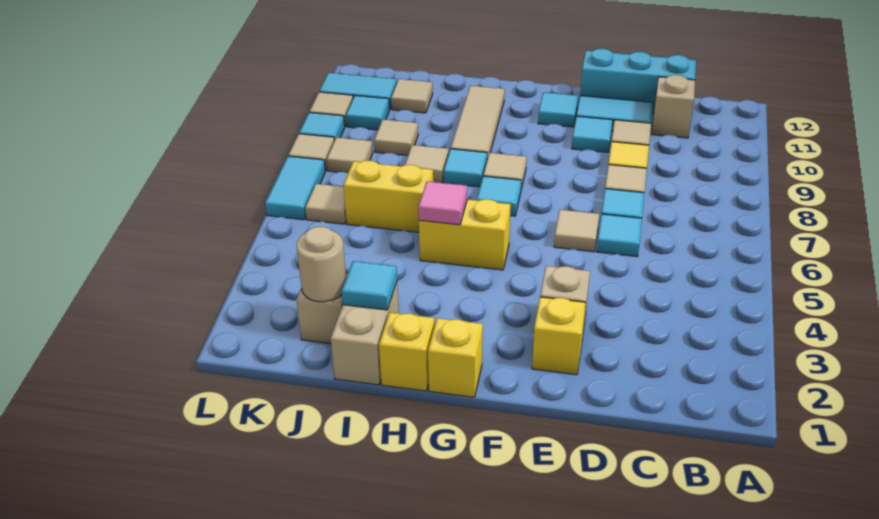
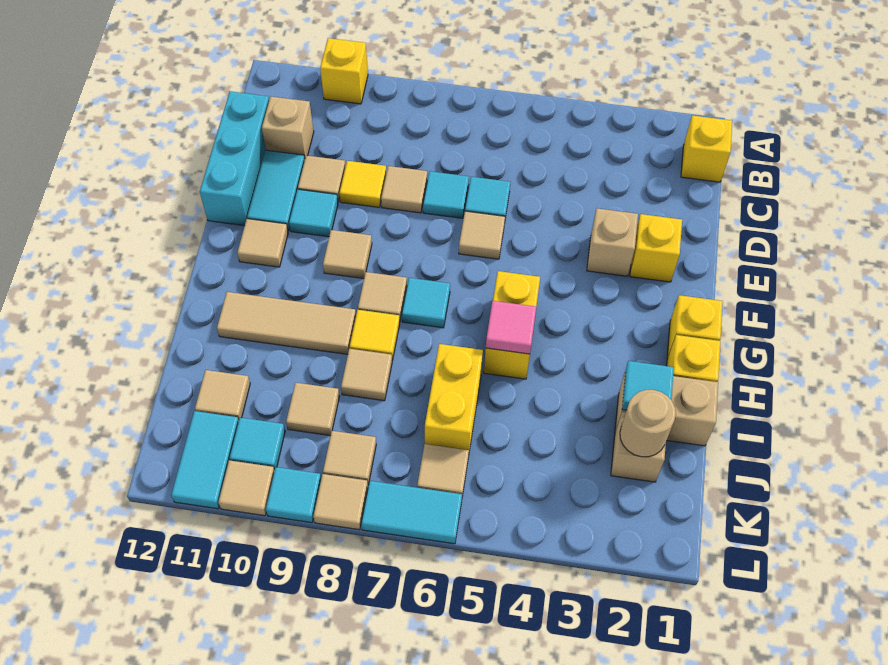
none -> yellow 1x1 brick [320,38,368,104]
none -> yellow 1x1 brick [681,116,732,182]
none -> tan 1x1 tile [323,230,372,278]
cyan 1x1 tile [538,92,578,127] -> tan 1x1 tile [237,219,288,267]
cyan 1x1 tile [444,149,487,187] -> yellow 1x1 tile [350,310,400,360]

